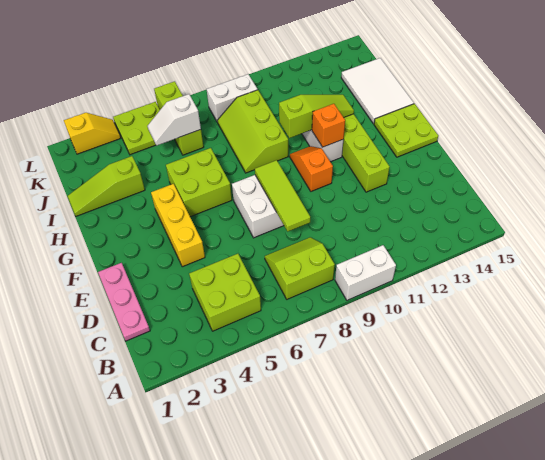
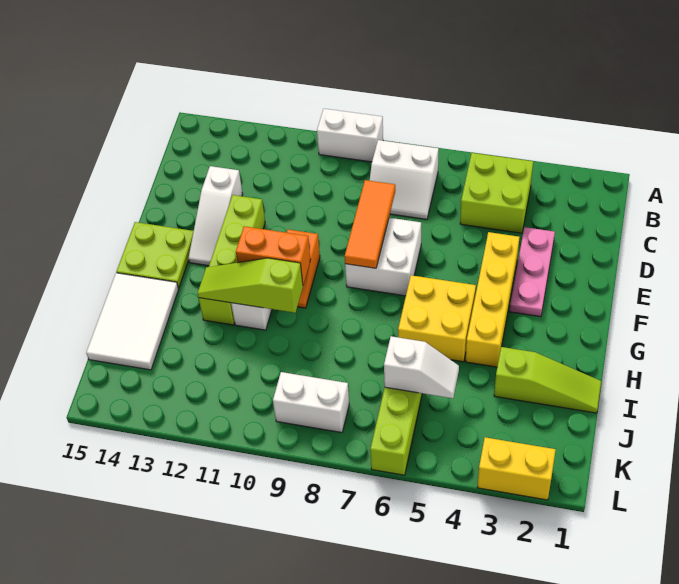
lime 2x2 slope [265,237,335,299] -> white 2x2 slope [370,140,439,219]
pink 1x3 plate [98,263,150,341] -> pink 1x3 plate moved to [510,227,555,317]
lime 1x3 tile [255,160,310,231] -> orange 1x3 tile [345,180,395,268]
none -> white 1x3 slope [188,166,243,266]
yellow 1x3 brick [151,184,205,267] -> yellow 1x4 brick [466,232,519,367]
lime 2x2 brick [166,148,232,217] -> yellow 2x2 brick [398,275,476,362]
orange 1x1 brick [312,104,345,147] -> orange 1x2 brick [236,226,311,284]
lime 2x3 slope [217,90,288,173] -> none
lime 2x2 plate [113,102,160,155] -> none
yellow 1x2 slope [64,113,121,154] -> yellow 1x2 brick [477,437,556,500]

